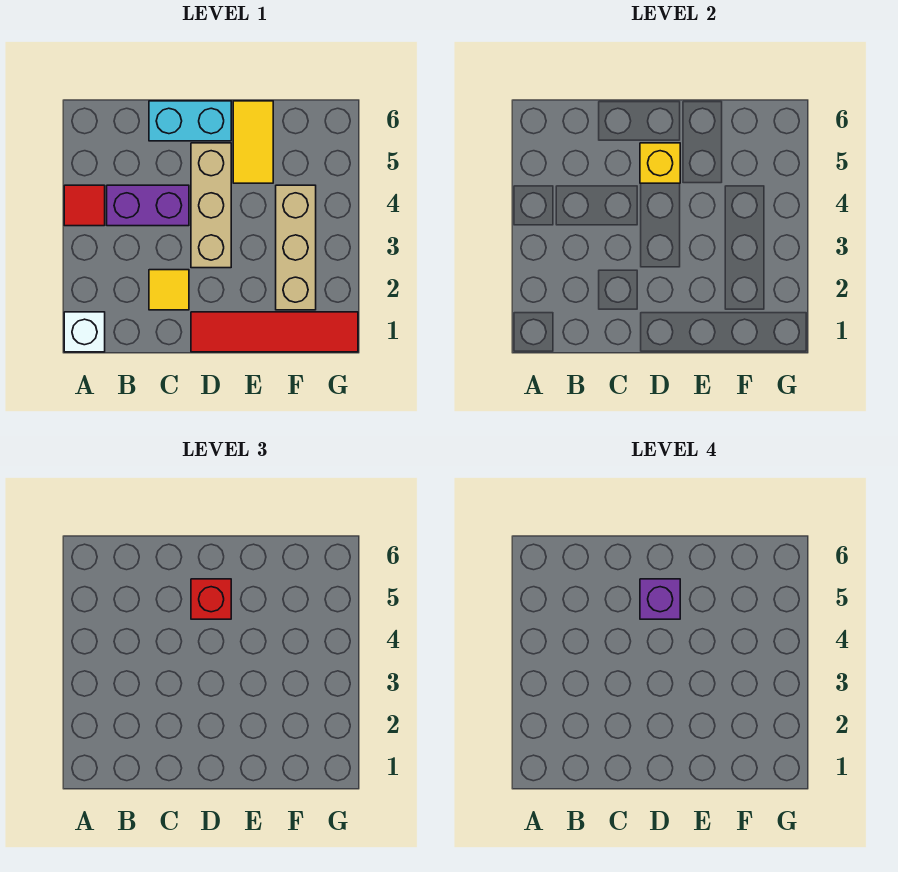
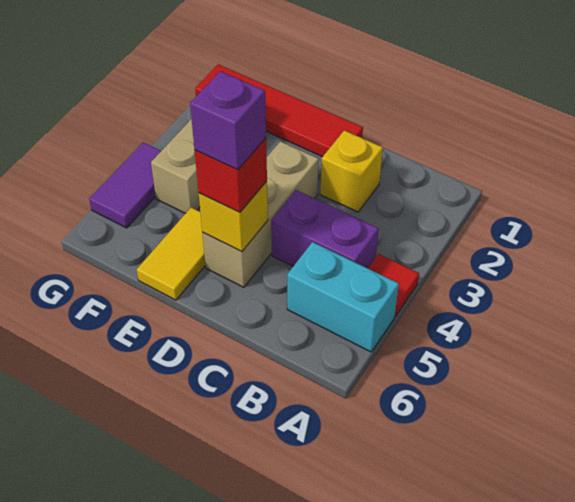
white 1x1 brick [64,312,105,352] -> none
yellow 1x1 tile [149,270,189,310] -> yellow 1x1 brick [320,130,383,212]
cyan 1x2 brick [149,101,231,141] -> cyan 1x2 brick moved to [287,242,399,352]
none -> purple 1x2 tile [89,143,161,228]

